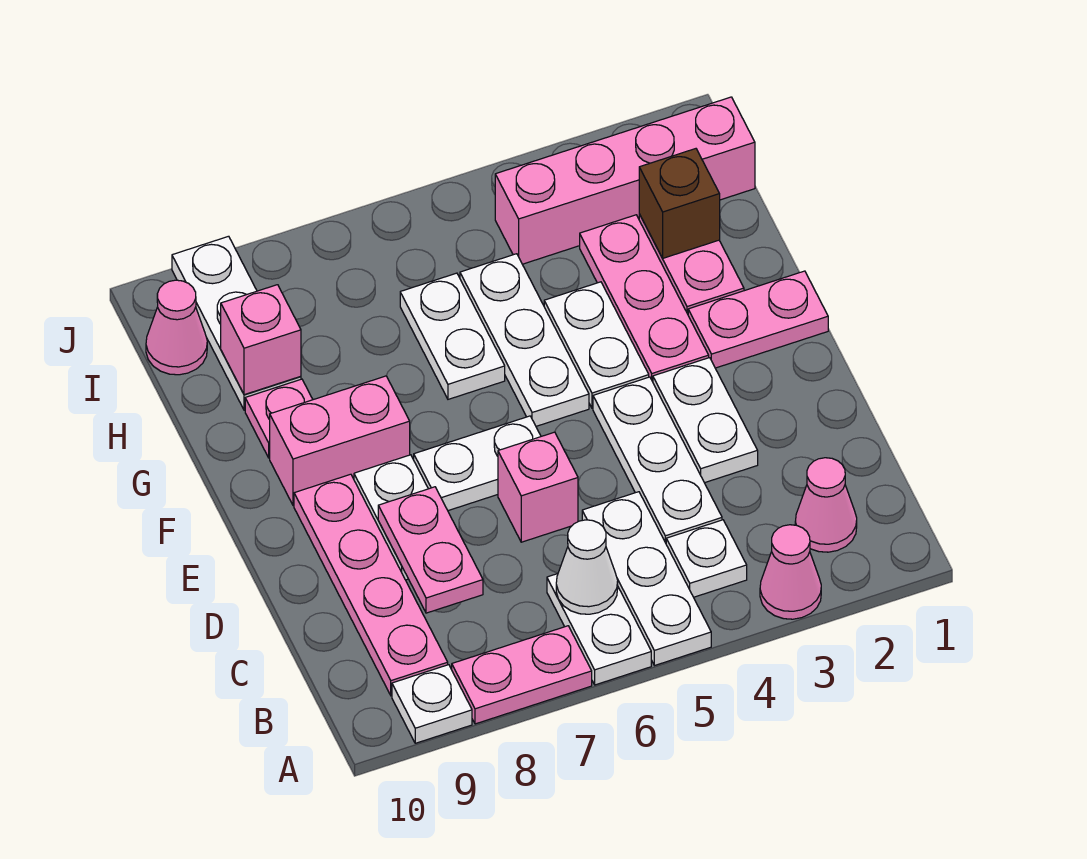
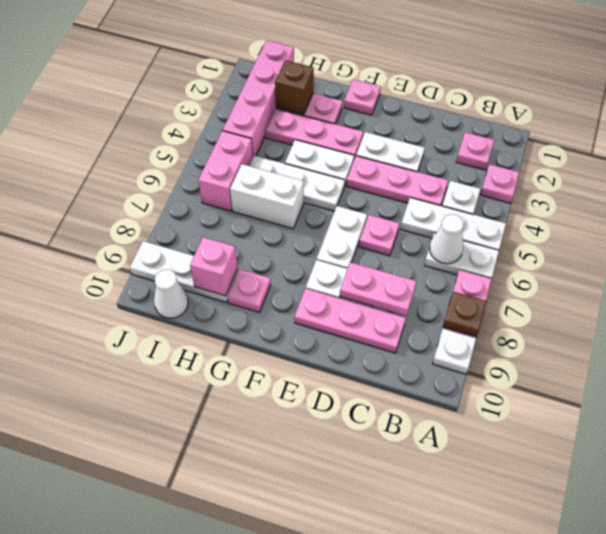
pink 1x1 cone [760,525,821,619] -> pink 1x1 plate [480,164,519,203]
none -> brown 1x1 plate [443,292,487,337]
pink 1x1 cone [795,458,857,552] -> pink 1x1 plate [456,132,494,170]
pink 1x4 plate [294,474,448,696] -> pink 1x3 plate [295,288,406,353]
white 1x3 plate [593,377,722,543] -> pink 1x3 plate [346,156,448,206]
pink 1x1 brick [498,432,578,542] -> pink 1x1 plate [359,215,400,256]
pink 1x2 plate [688,271,828,368] -> pink 1x1 plate [344,79,381,115]
pink 1x2 brick [270,376,410,505] -> pink 1x2 brick moved to [198,131,253,211]
white 1x2 plate [400,273,505,399] -> white 1x2 brick [230,164,304,229]
pink 1x1 cone [146,280,207,375] -> white 1x1 cone [154,270,188,318]

